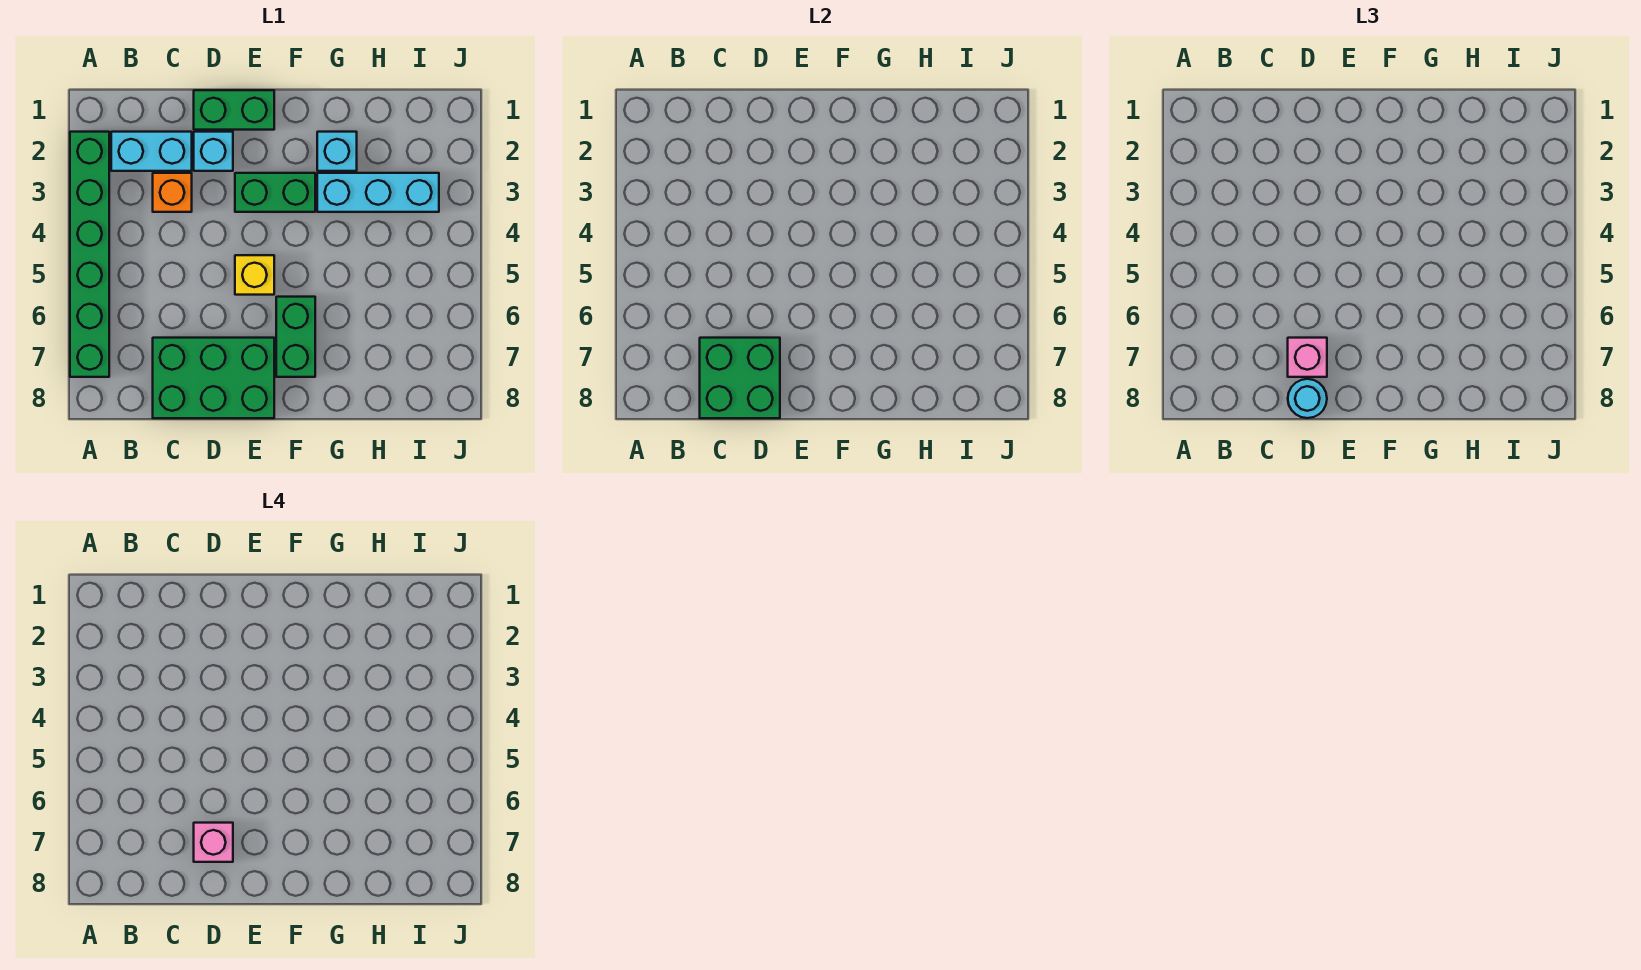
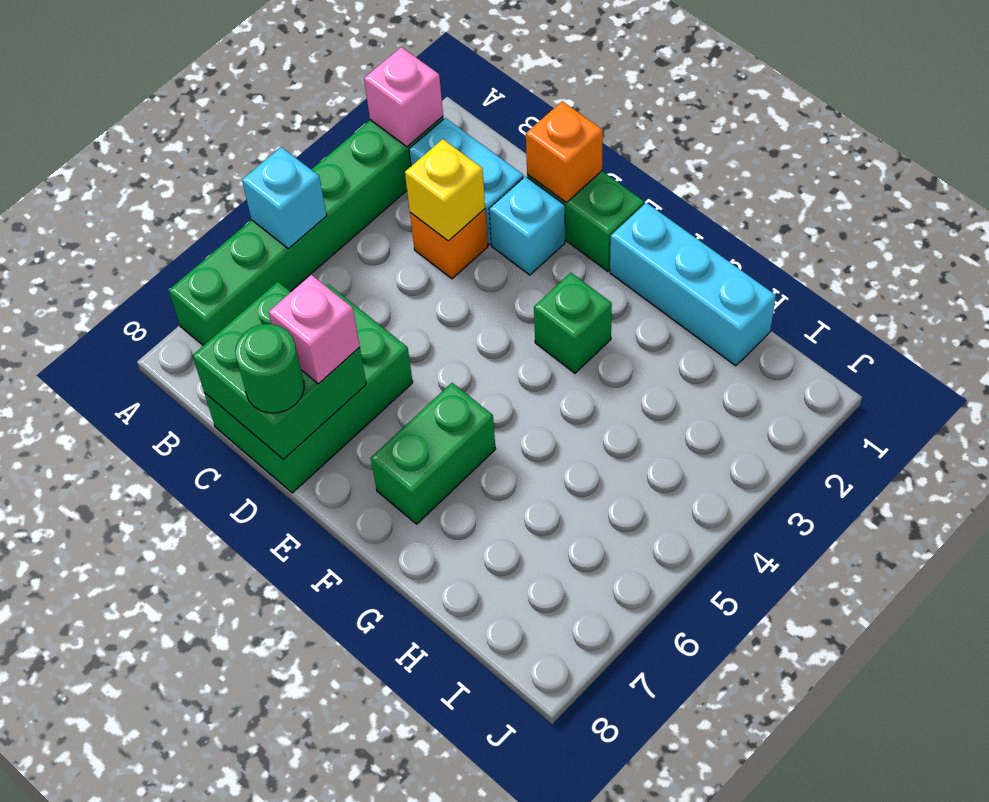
green 2x3 brick [153,338,274,418] -> green 2x3 brick turned to [204,284,413,493]
none -> orange 1x1 brick [526,101,603,203]
pink 1x1 brick [194,823,233,862] -> pink 1x1 brick moved to [364,47,443,147]
cyan 1x1 round brick [1288,379,1327,418] -> green 1x1 round brick [235,324,304,413]
green 1x2 brick [235,173,315,212] -> green 1x1 brick [534,273,612,373]
yellow 1x1 brick [235,255,274,295] -> yellow 1x1 brick moved to [405,139,485,241]
cyan 1x1 brick [317,132,357,171] -> cyan 1x1 brick moved to [242,147,327,248]
cyan 1x3 brick [317,173,439,212] -> cyan 1x3 brick moved to [610,203,776,366]

